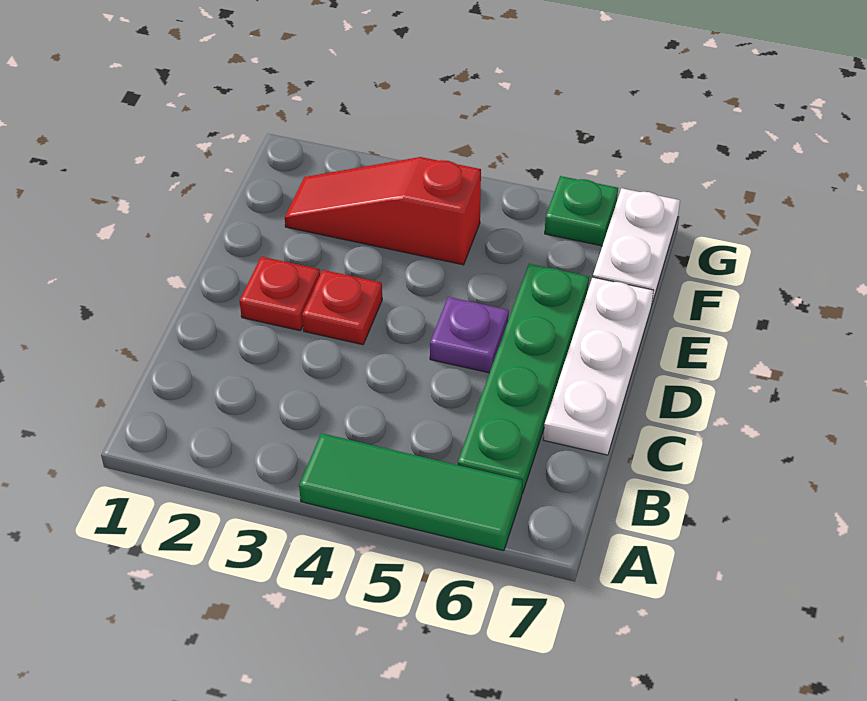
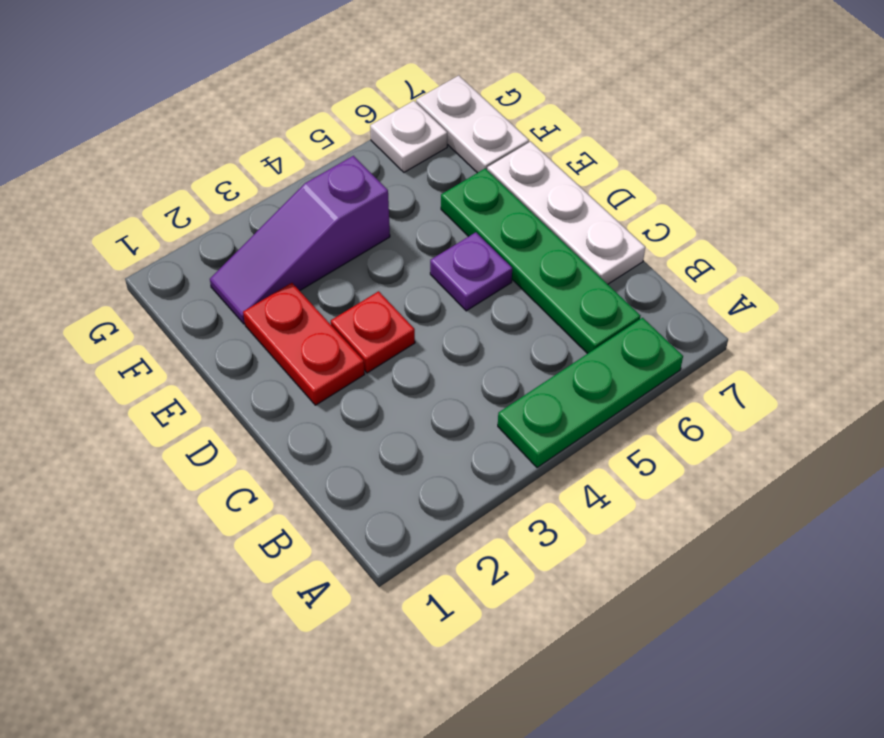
green 1x3 tile [299,433,522,551] -> green 1x3 plate [498,318,683,468]
red 1x1 plate [240,257,320,331] -> red 1x2 plate [243,283,365,405]
red 1x3 slope [285,157,481,265] -> purple 1x3 slope [210,156,390,324]
green 1x1 plate [545,176,618,246] -> white 1x1 plate [370,101,447,172]

